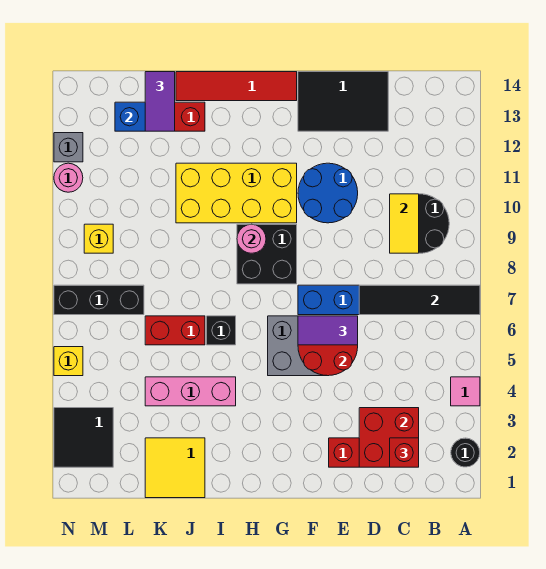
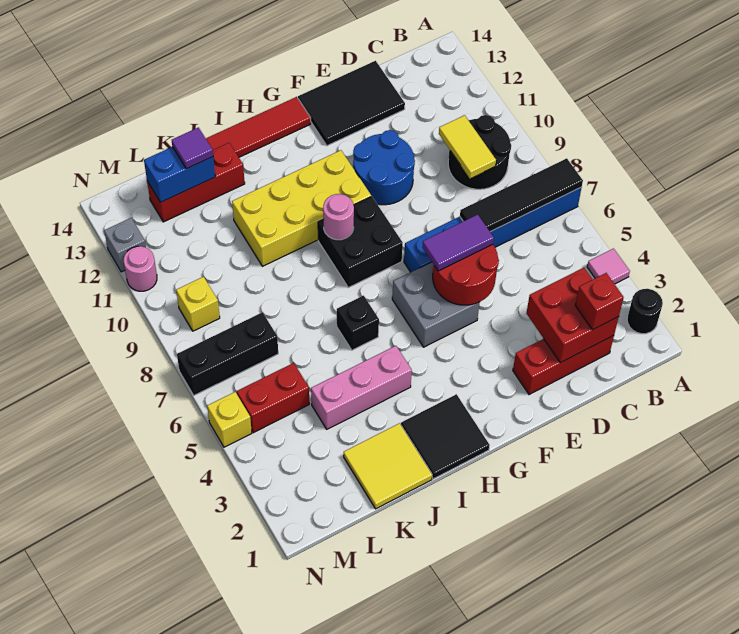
red 1x2 brick [145,316,205,345] -> red 1x2 brick moved to [237,363,309,433]
purple 1x2 tile [145,72,175,131] -> purple 1x1 tile [172,127,213,169]
black 2x2 tile [54,408,113,467] -> black 2x2 tile moved to [401,394,490,479]

